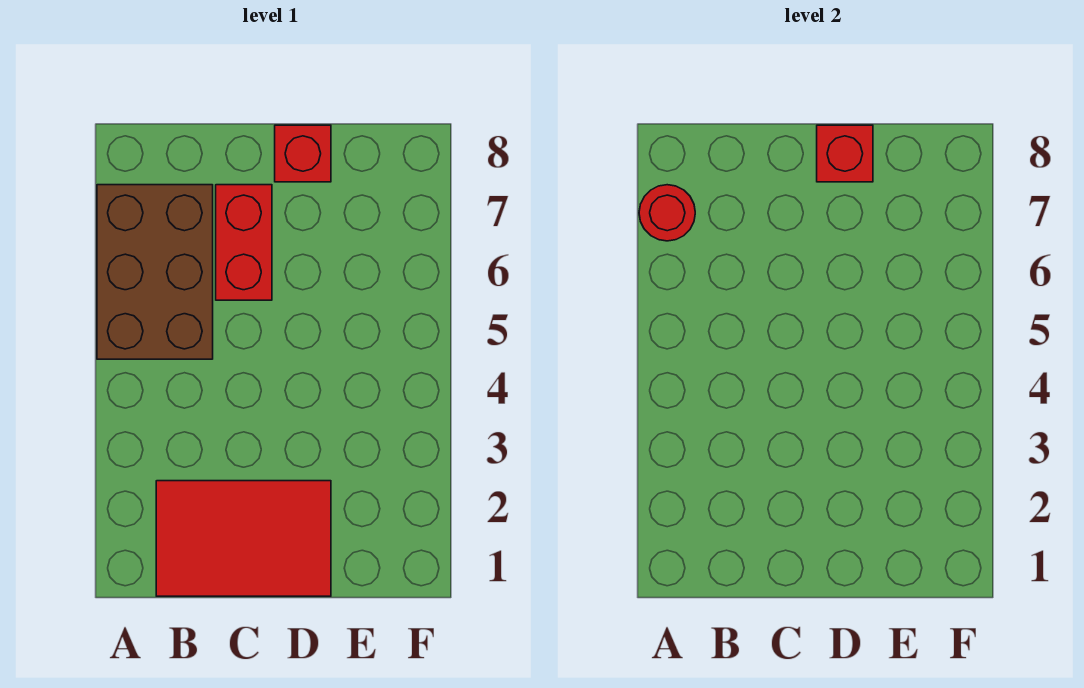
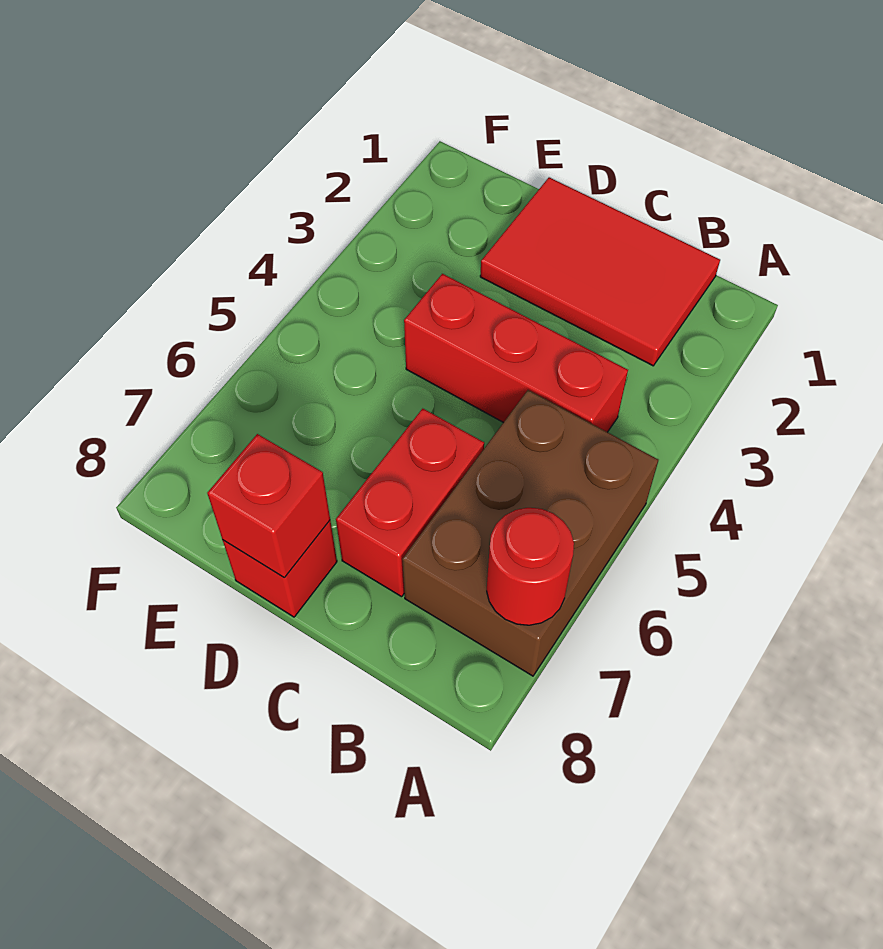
none -> red 1x3 brick [404,274,628,432]

